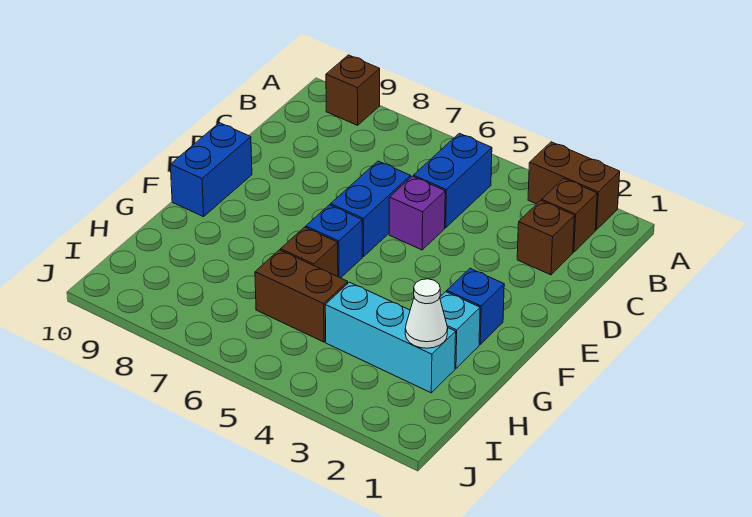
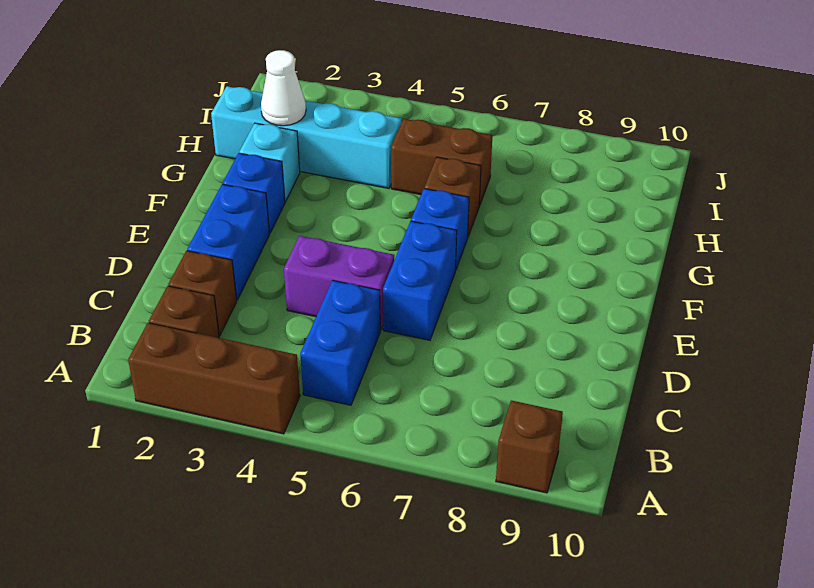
brown 1x2 brick [528,142,620,230] -> brown 1x3 brick [128,323,300,434]
purple 1x1 brick [389,176,445,250] -> purple 1x2 brick [284,236,394,330]
blue 1x2 brick [170,123,252,217] -> blue 1x2 brick moved to [187,184,269,300]
cyan 1x3 brick [325,282,456,393] -> cyan 1x4 brick [211,86,401,188]

